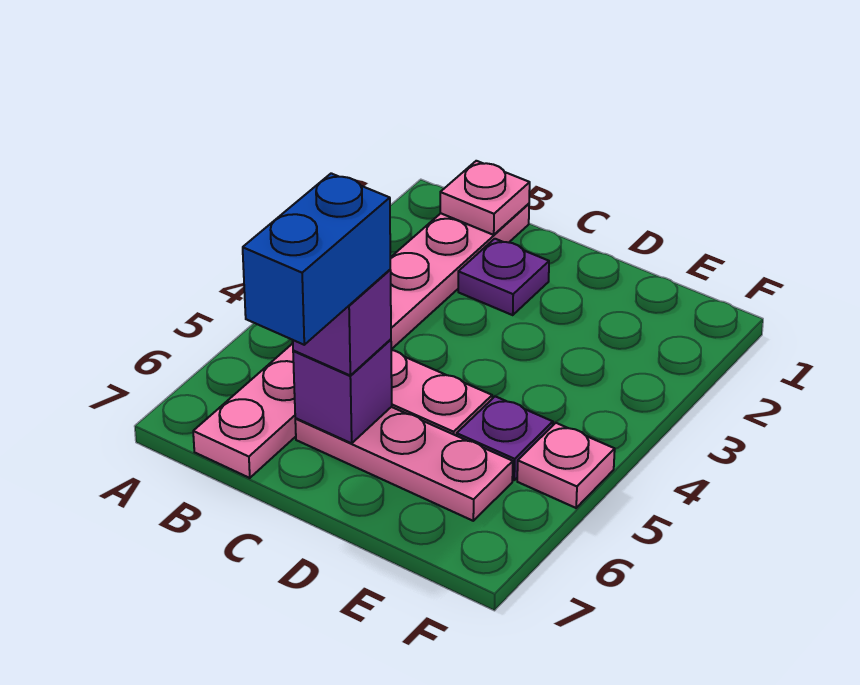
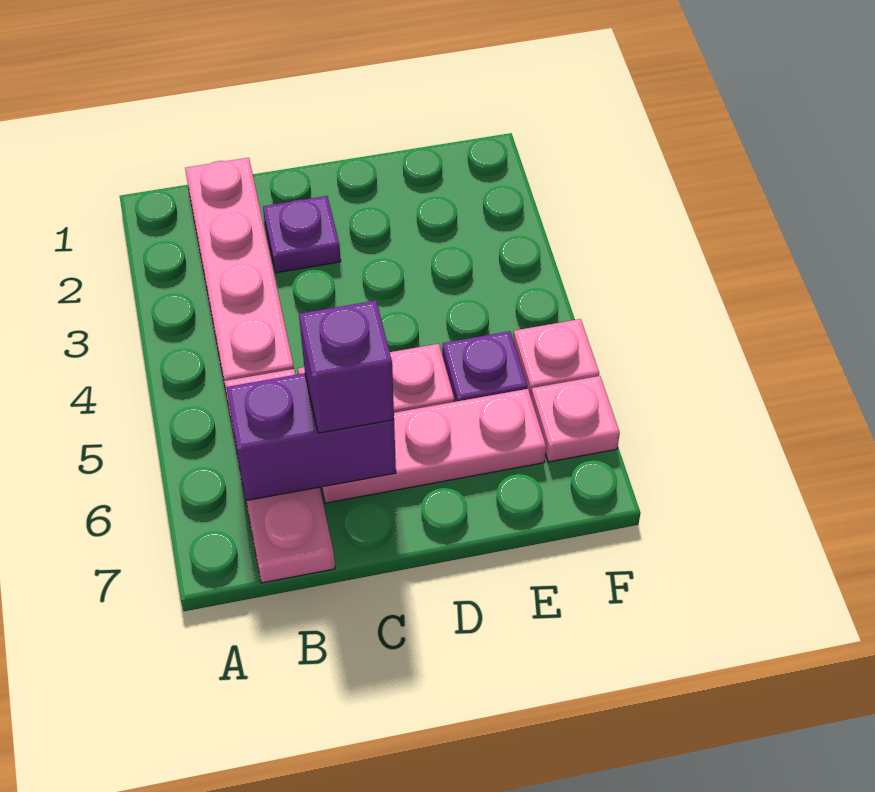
pink 1x1 plate [440,161,530,235] -> pink 1x1 plate moved to [531,376,620,462]
purple 1x1 brick [293,339,392,443] -> purple 1x2 brick [226,373,396,501]
blue 1x2 brick [243,173,390,345] -> none

